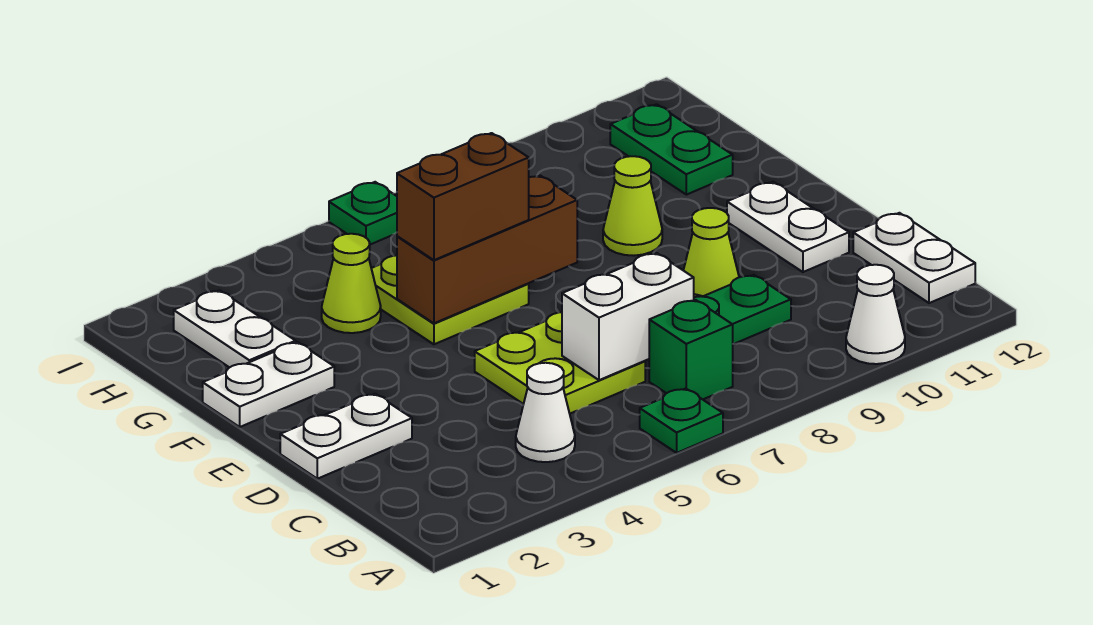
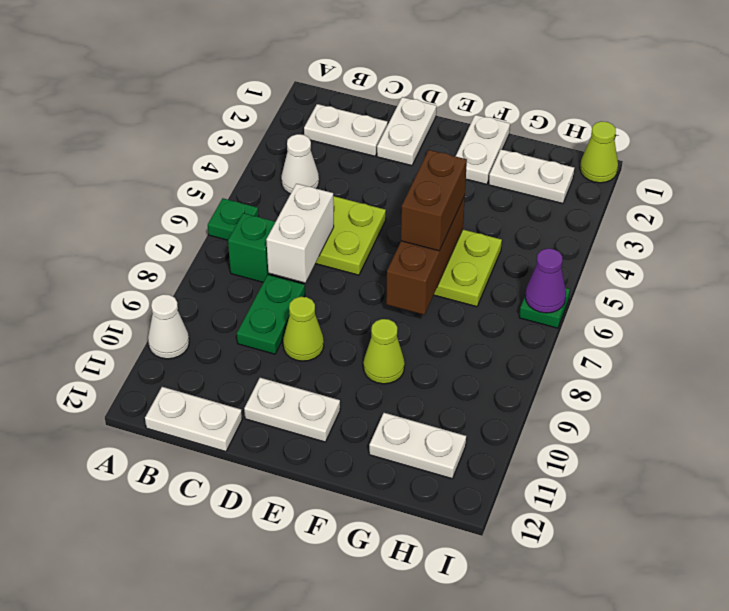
none -> white 1x2 plate [304,104,388,156]
lime 1x1 cone [322,234,381,333] -> lime 1x1 cone moved to [580,121,618,183]
green 1x2 plate [610,104,733,195] -> white 1x2 plate [369,413,466,479]
none -> purple 1x1 cone [525,249,566,313]

